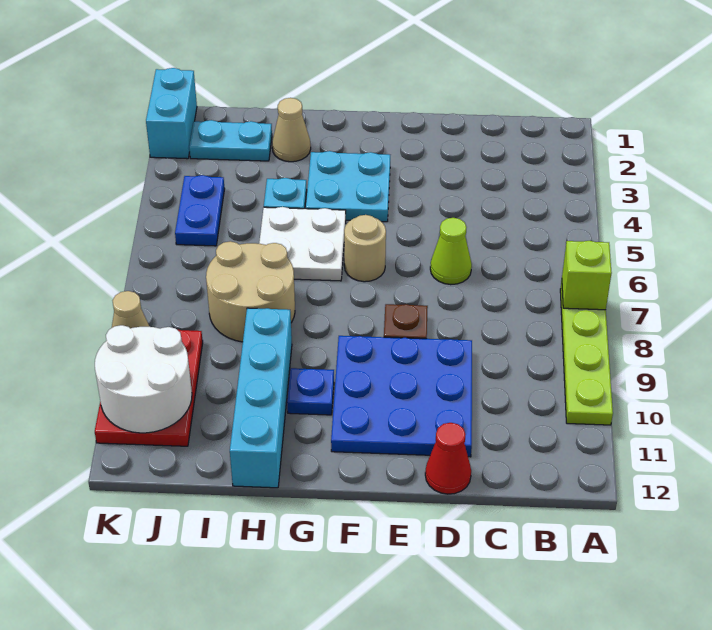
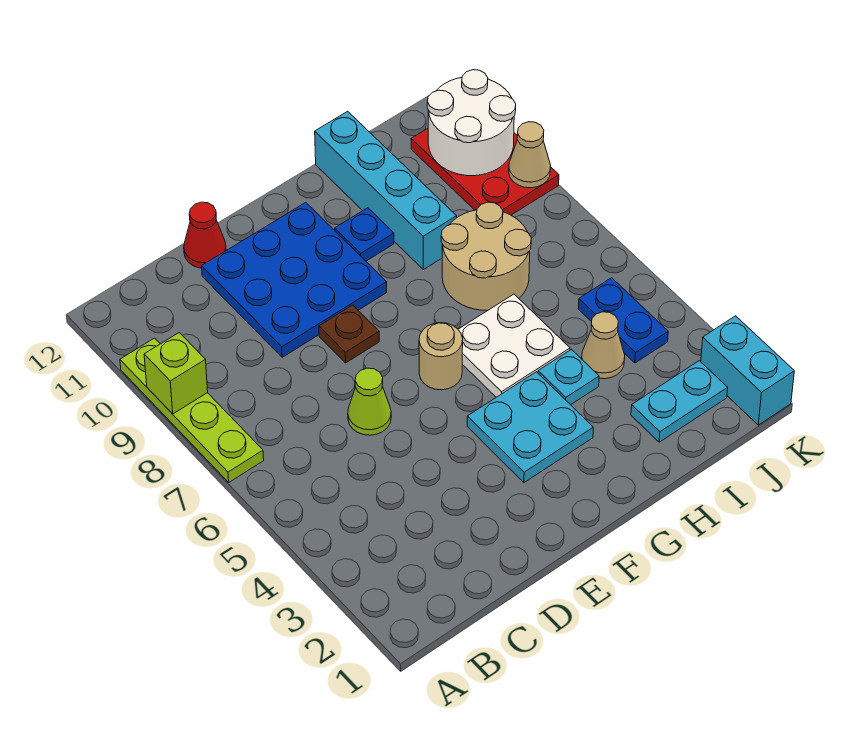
lime 1x1 brick [562,241,612,310] -> lime 1x1 brick moved to [144,333,208,414]
tan 1x1 cone [272,98,311,162] -> tan 1x1 cone moved to [582,312,625,379]

